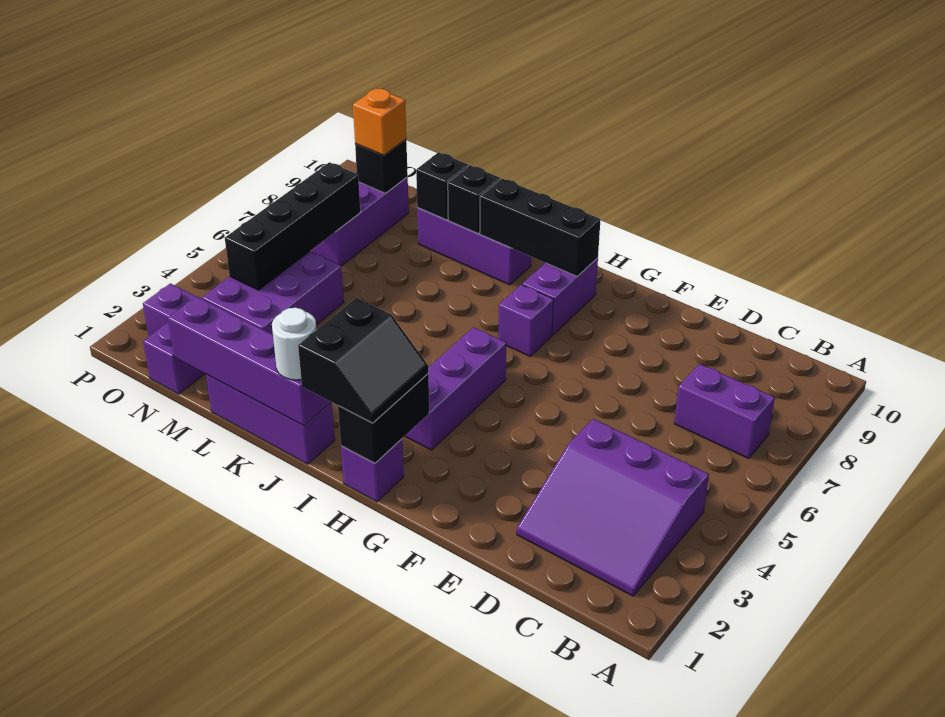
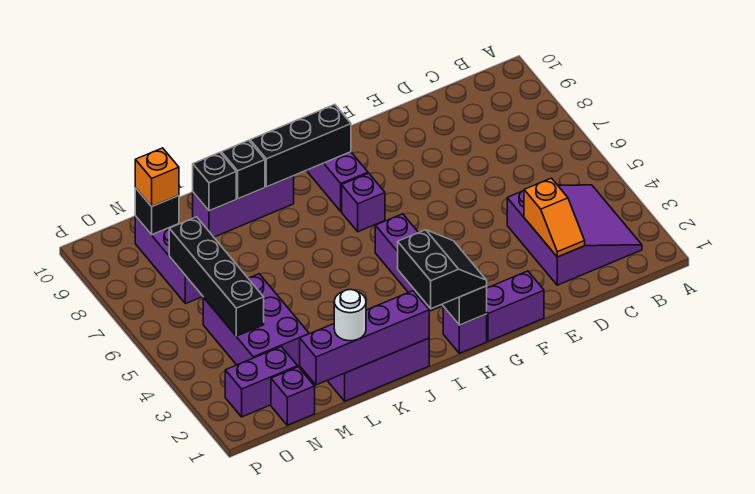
purple 3x3 slope [517,419,709,596] -> purple 3x3 slope turned to [507,185,642,285]
purple 1x2 brick [674,364,775,458] -> purple 1x2 brick moved to [487,271,544,341]
none -> orange 1x2 slope [524,178,585,257]
white 1x1 round brick [272,308,317,380] -> white 1x1 round brick moved to [334,290,366,341]

